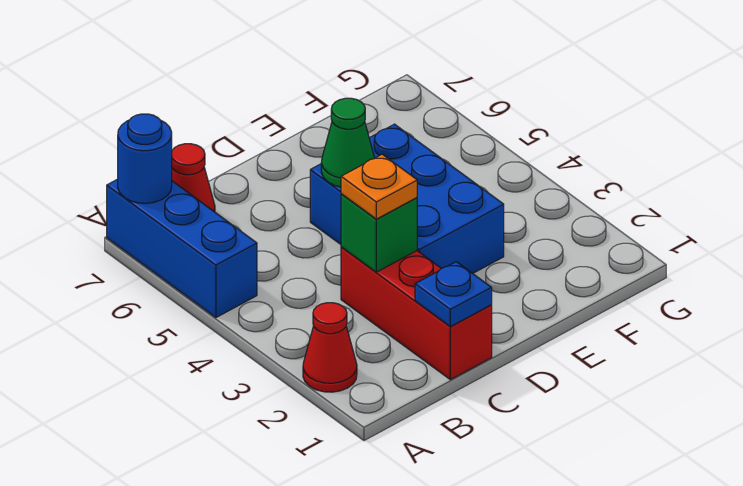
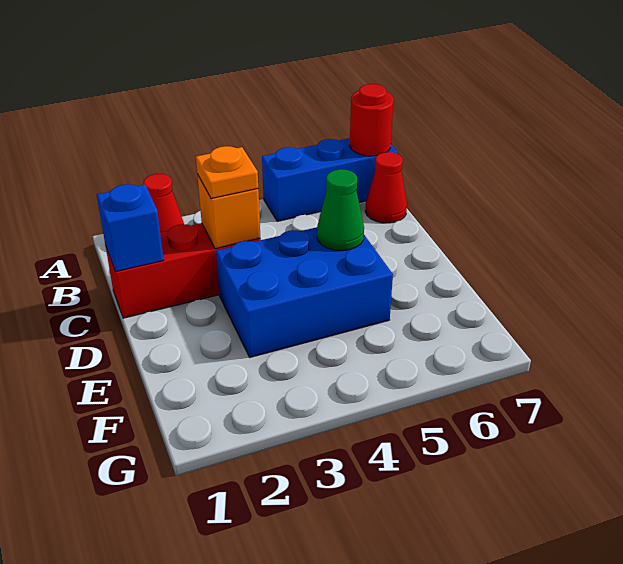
blue 1x1 round brick [118,114,172,203] -> red 1x1 round brick [350,84,394,156]
blue 1x1 plate [415,262,492,326] -> blue 1x1 brick [97,184,163,272]
green 1x1 brick [341,194,417,272] -> orange 1x1 brick [197,174,260,249]

